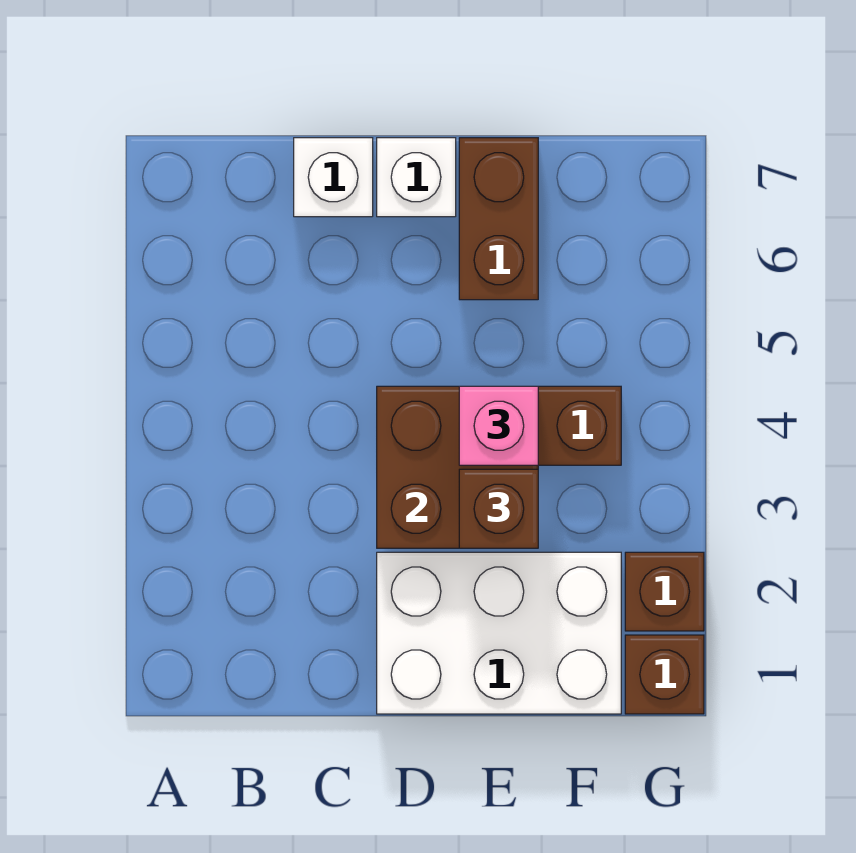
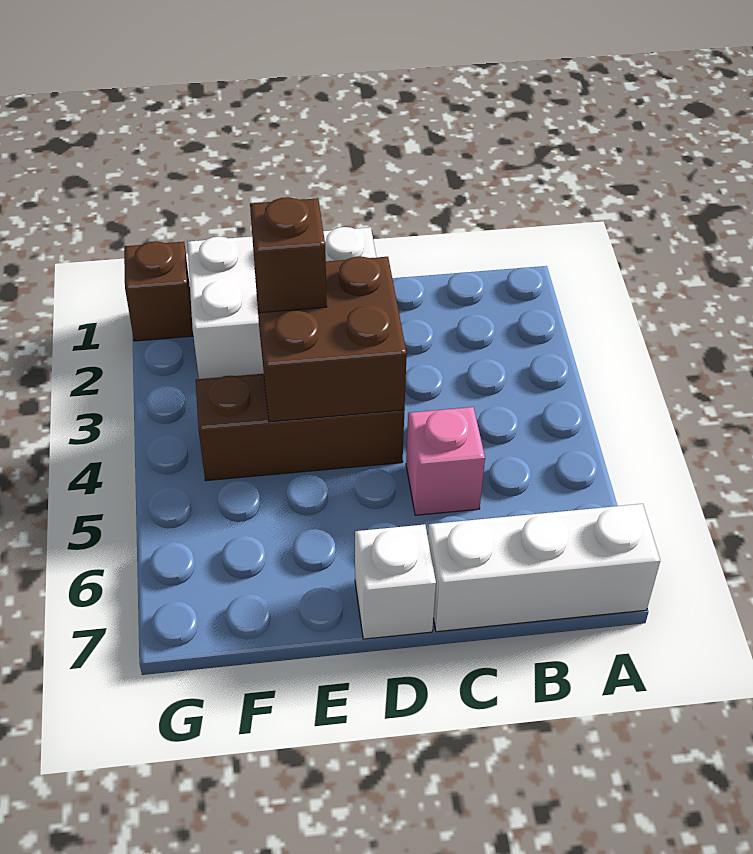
white 1x1 brick [294,138,373,217] -> white 1x3 brick [428,504,660,632]
pink 1x1 brick [459,386,538,465] -> pink 1x1 brick moved to [406,407,485,515]
brown 1x2 brick [459,138,538,300] -> none
brown 1x1 brick [625,552,704,631] -> none

